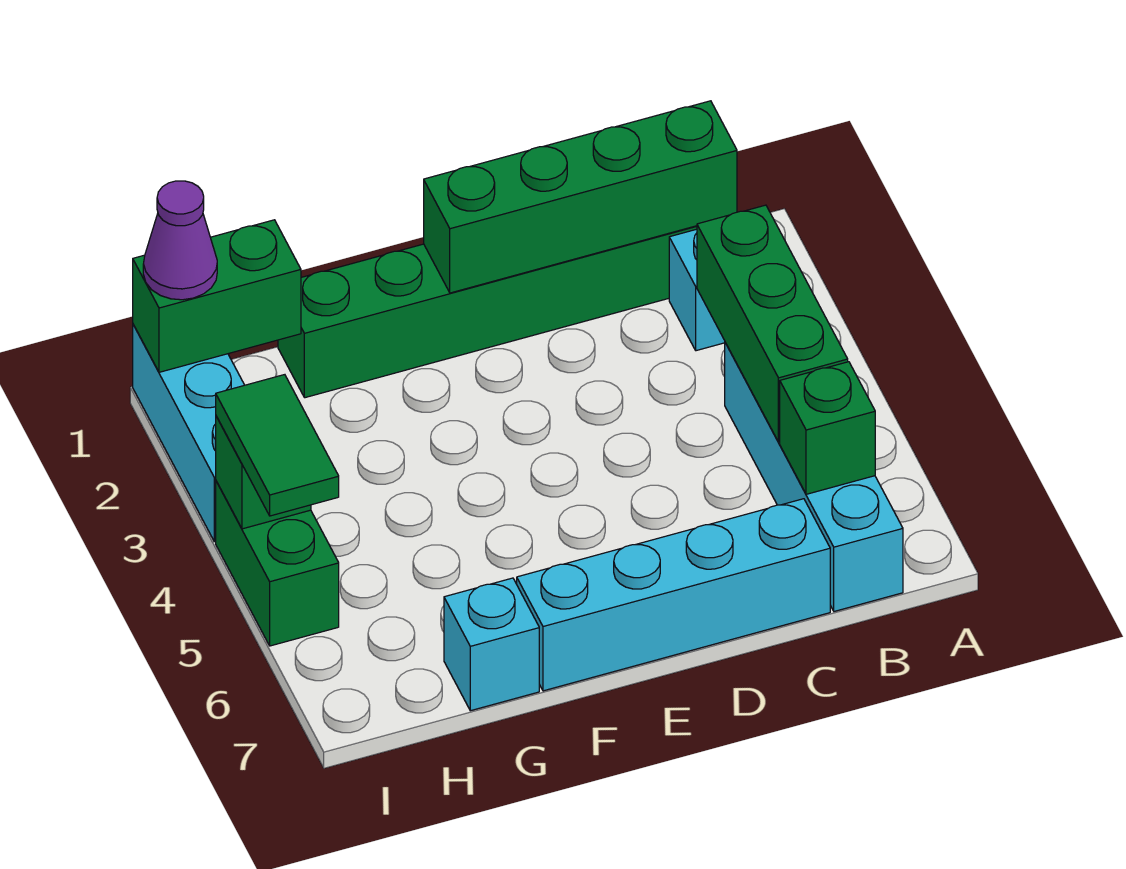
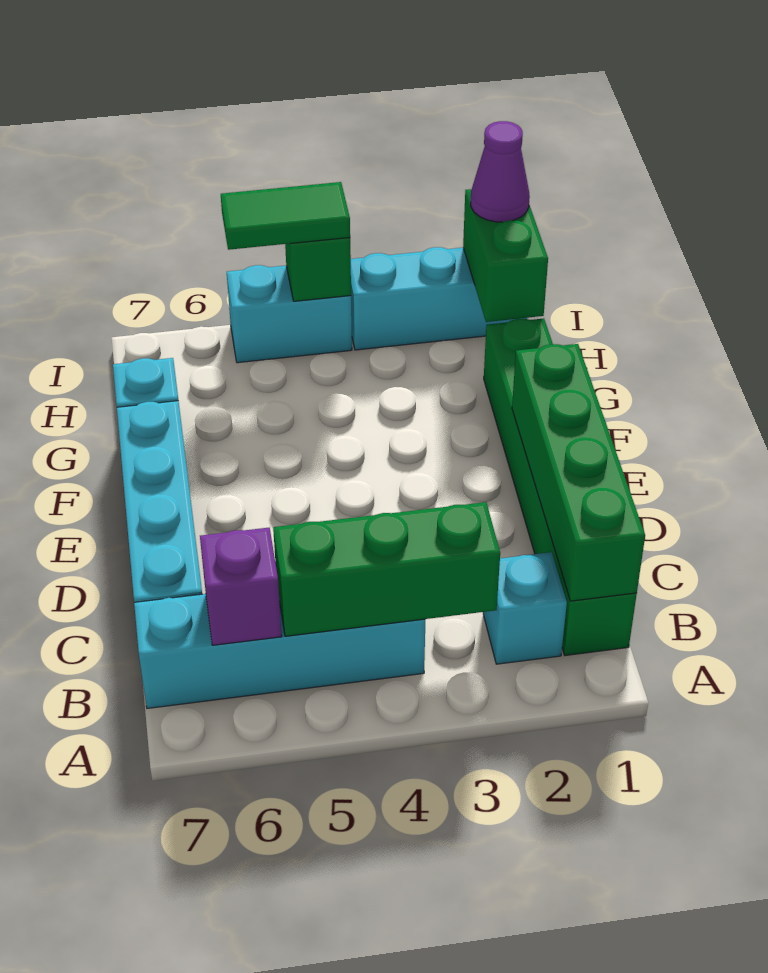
green 1x1 brick [780,362,875,494] -> purple 1x1 brick [200,528,282,645]
green 1x2 brick [216,481,339,646] -> cyan 1x2 brick [227,265,352,363]

